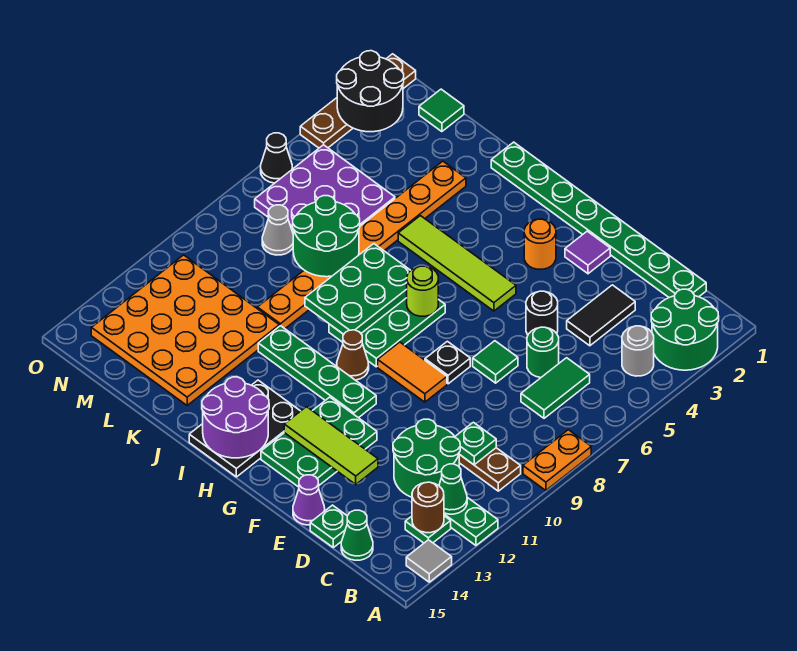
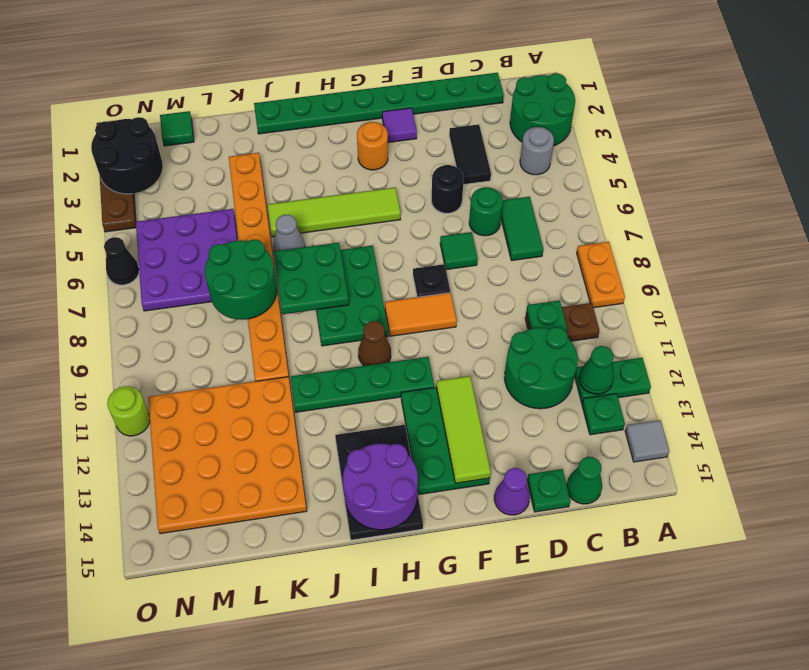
brown 1x1 round brick [412,482,444,533] -> none
lime 1x3 tile [284,407,378,484] -> lime 1x3 tile turned to [436,376,491,483]
lime 1x1 round brick [407,266,438,316] -> lime 1x1 round brick moved to [107,386,150,436]
green 2x3 plate [305,244,411,334] -> green 2x2 plate [274,243,349,314]
grey 1x1 cone [262,205,293,255] -> grey 1x1 cone moved to [273,215,305,251]

